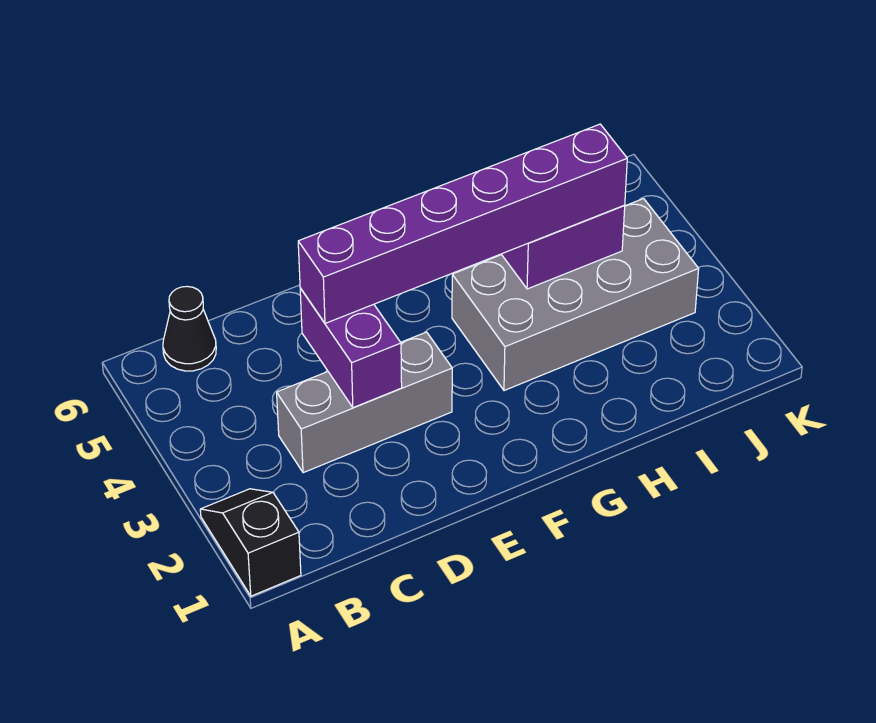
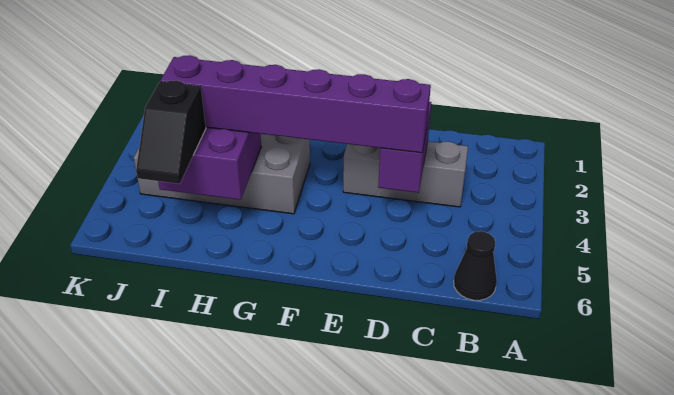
black 1x2 slope [200,489,301,596] -> black 1x2 slope moved to [136,80,206,184]

